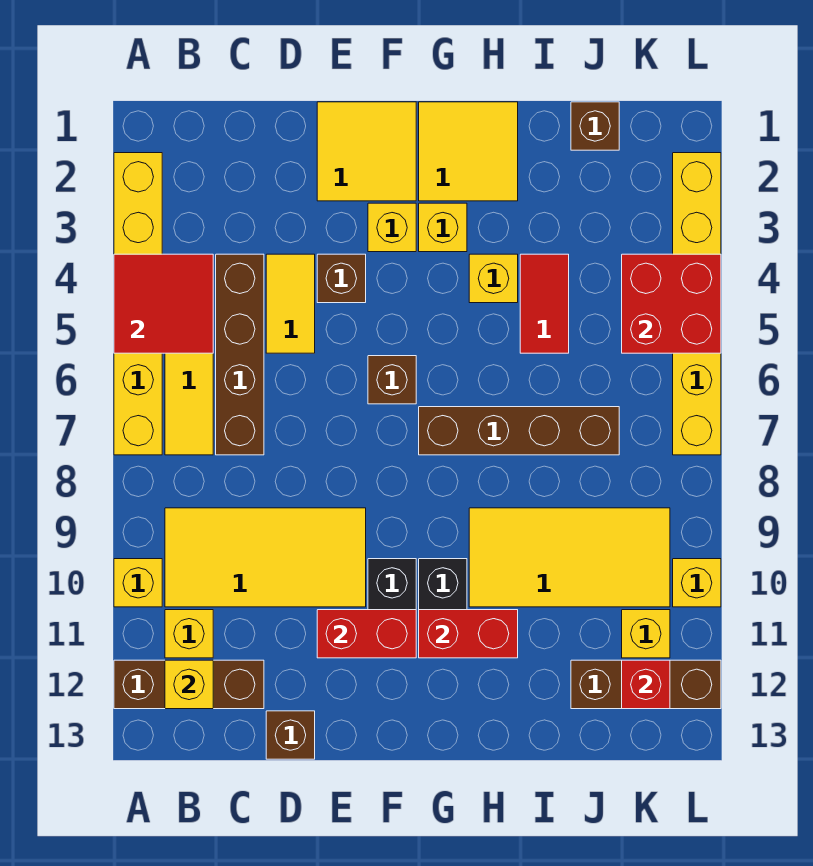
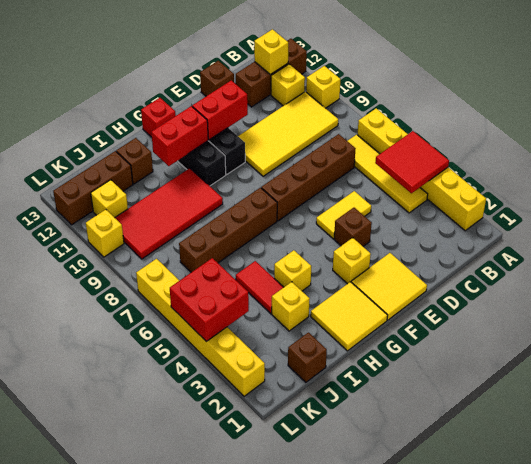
brown 1x4 brick [216,254,264,455] -> brown 1x4 brick turned to [261,134,356,221]
yellow 1x2 tile [266,254,315,353] -> yellow 1x2 tile turned to [316,191,371,239]
brown 1x1 brick [368,356,416,404] -> brown 1x1 brick moved to [116,138,153,184]
yellow 1x1 brick [419,203,467,252] -> yellow 1x1 brick moved to [272,282,310,331]
yellow 2x4 tile [469,508,670,607] -> red 2x4 tile [115,168,223,259]
red 1x1 brick [622,660,670,709] -> red 1x1 brick moved to [141,98,176,137]

